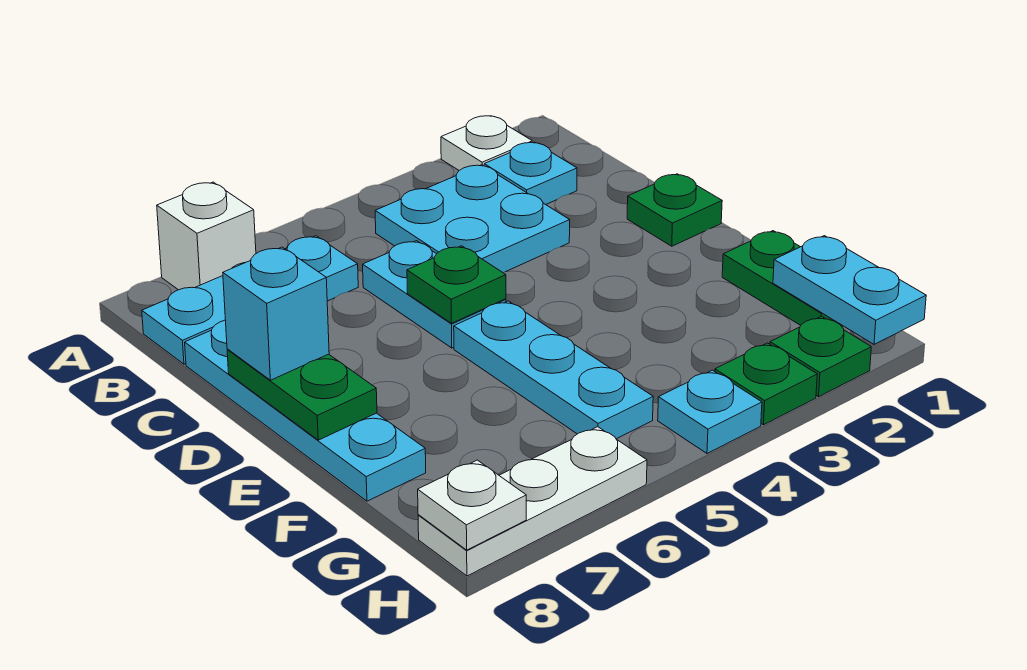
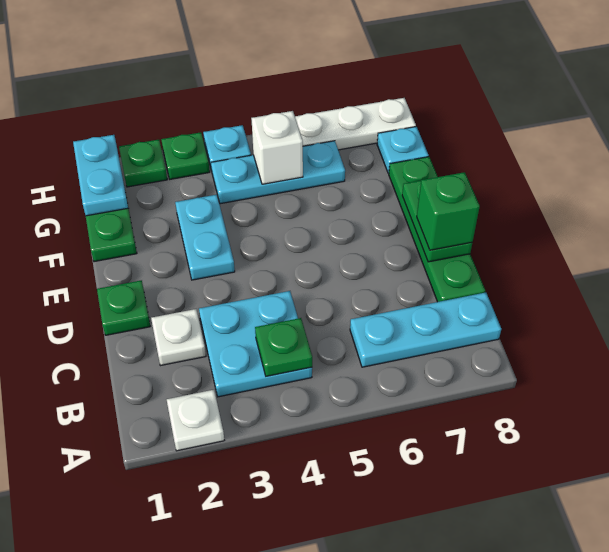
white 1x1 brick [157,182,256,290] -> white 1x1 brick moved to [251,111,303,184]
cyan 1x1 plate [484,142,577,205] -> cyan 1x1 plate moved to [377,127,429,173]
cyan 1x2 plate [363,241,506,348] -> cyan 1x2 plate moved to [175,195,235,280]
cyan 1x4 plate [185,320,426,501] -> green 1x4 plate [389,157,485,302]
green 1x1 plate [407,246,506,323] -> green 1x1 plate moved to [255,318,312,376]
cyan 1x1 brick [223,247,329,380] -> green 1x1 brick [417,172,480,250]
cyan 1x3 plate [454,301,653,439] -> cyan 1x3 plate turned to [211,141,345,204]
white 1x1 plate [418,460,526,550] -> white 1x1 plate moved to [151,309,206,366]

